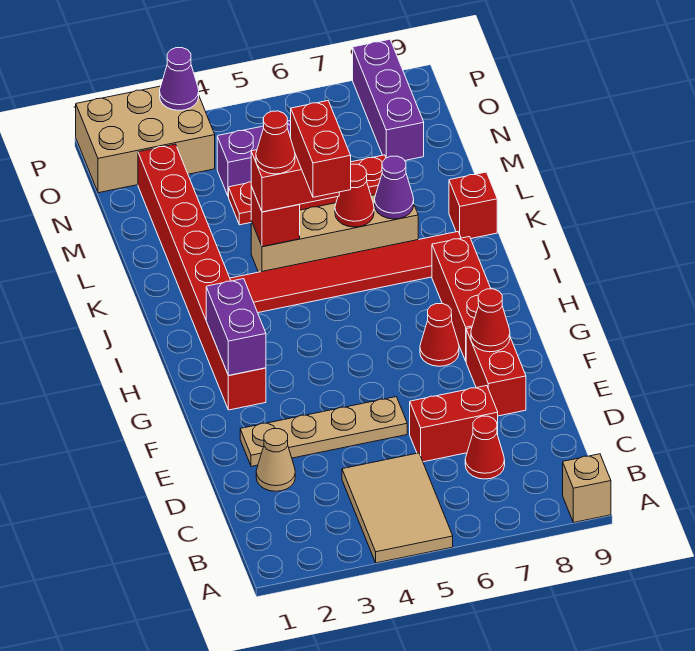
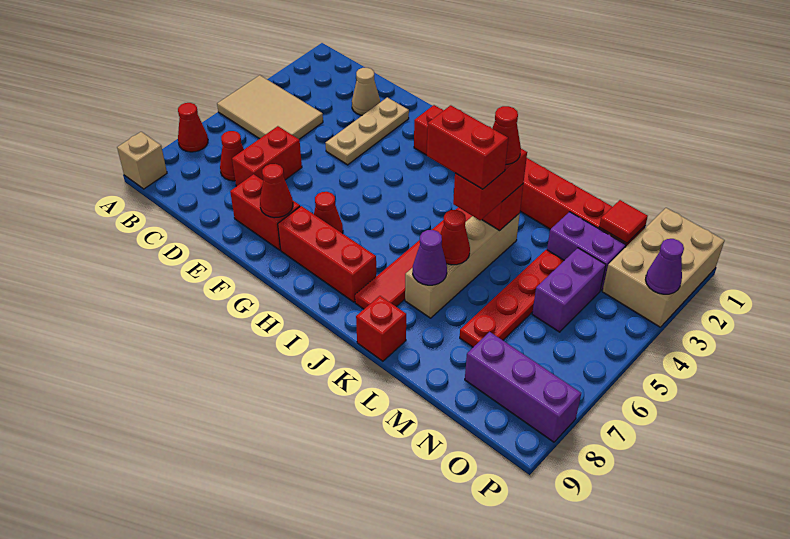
none -> red 1x1 cone [178,103,208,152]
tan 1x4 plate [240,397,407,466] -> tan 1x3 plate [325,97,409,165]
purple 1x2 brick [206,279,266,376] -> purple 1x2 brick moved to [547,212,626,291]
none -> red 1x1 tile [599,200,648,243]

